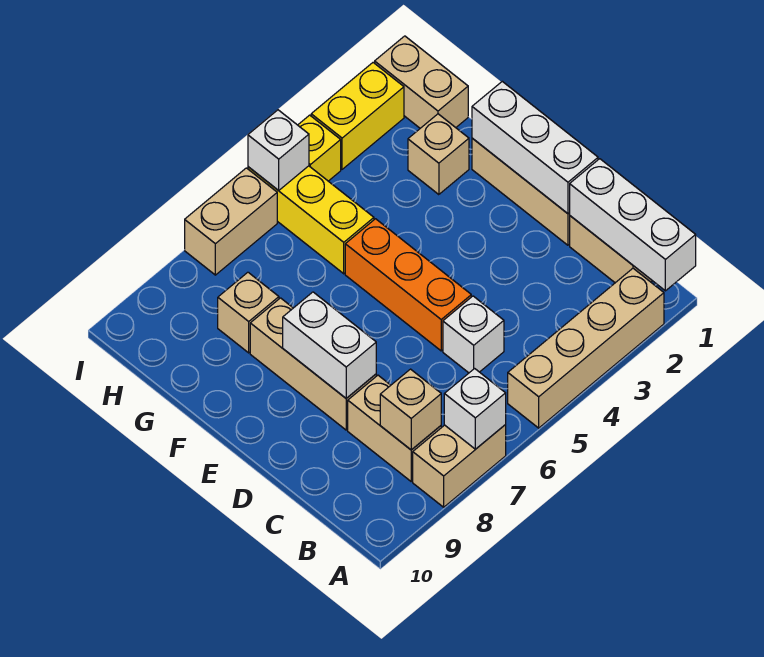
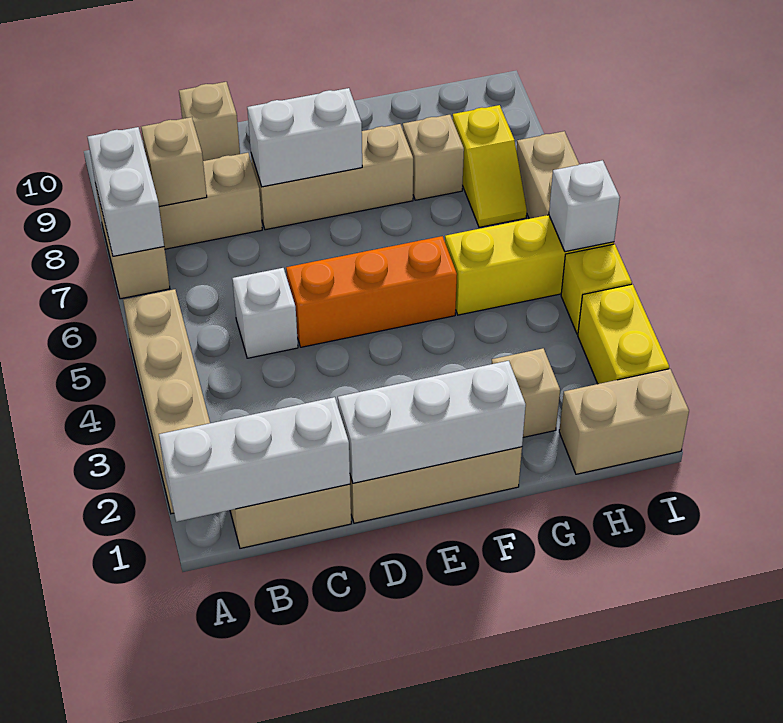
white 1x1 brick [444,369,506,449] -> white 1x2 brick [88,127,164,256]
none -> tan 1x1 brick [179,82,240,161]
none -> yellow 1x2 slope [452,105,527,227]

